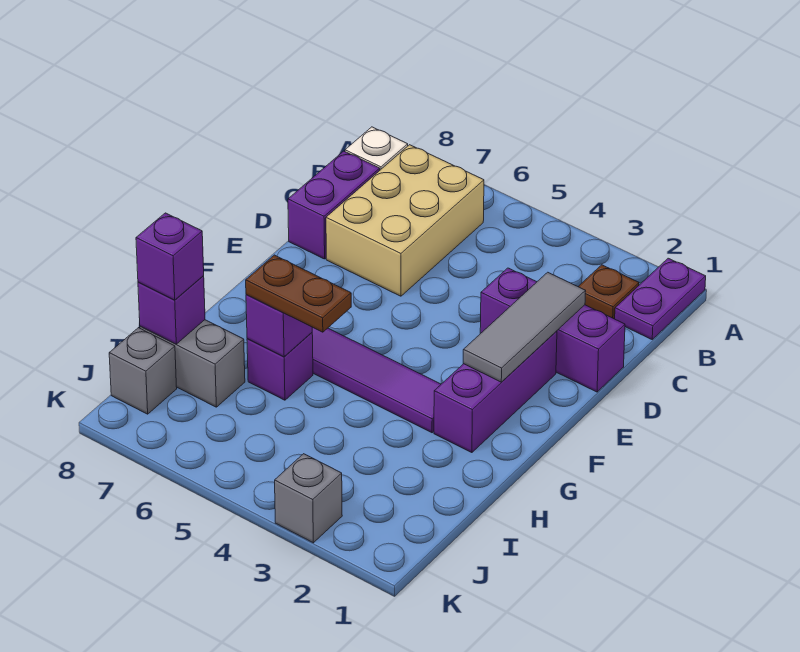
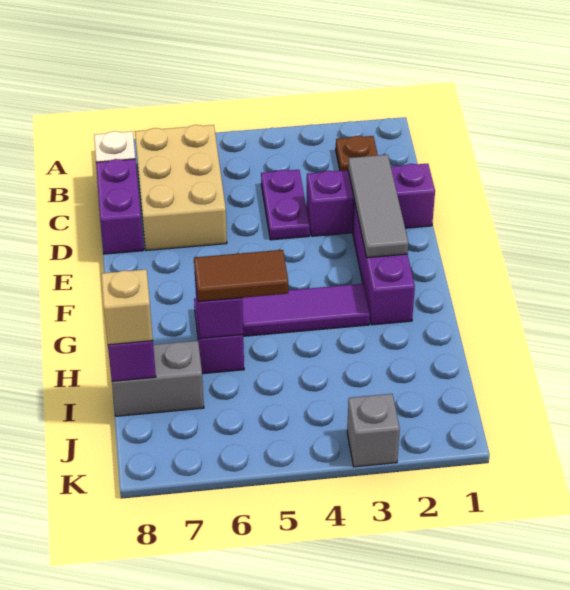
purple 1x2 plate [615,258,706,339] -> purple 1x2 plate moved to [261,170,310,240]
brown 1x2 plate [246,255,351,332] -> brown 1x2 tile [194,250,288,302]
purple 1x1 brick [136,213,204,300] -> tan 1x1 brick [101,269,153,345]
grey 1x1 brick [109,328,177,414] -> none

